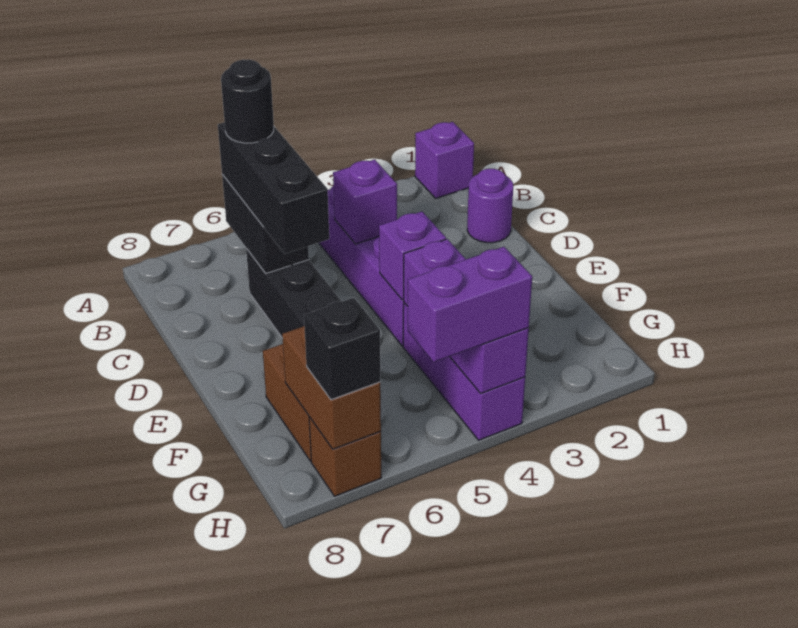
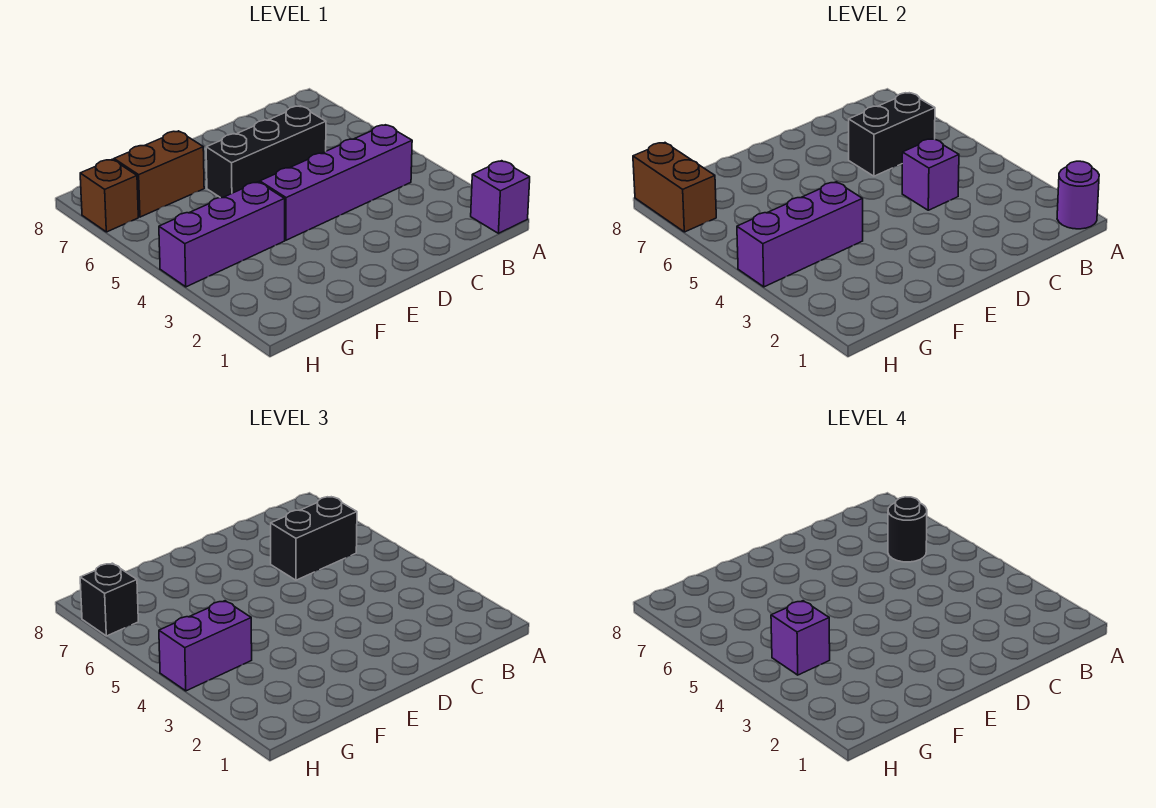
black 1x3 brick [218,122,329,254] -> black 1x2 brick [271,497,357,580]
purple 1x1 round brick [467,169,513,243] -> purple 1x1 round brick moved to [1057,161,1099,229]
purple 1x1 brick [379,212,446,300] -> purple 1x1 brick moved to [771,601,830,675]
brown 1x2 brick [282,326,381,449] -> brown 1x2 brick turned to [633,143,716,232]
purple 1x2 brick [408,247,532,362] -> purple 1x2 brick turned to [159,601,252,691]

